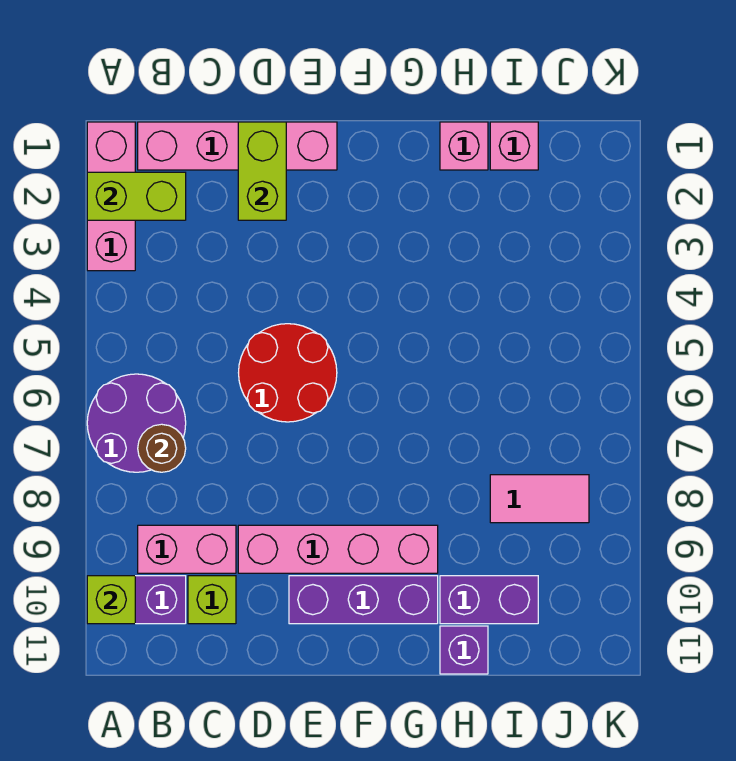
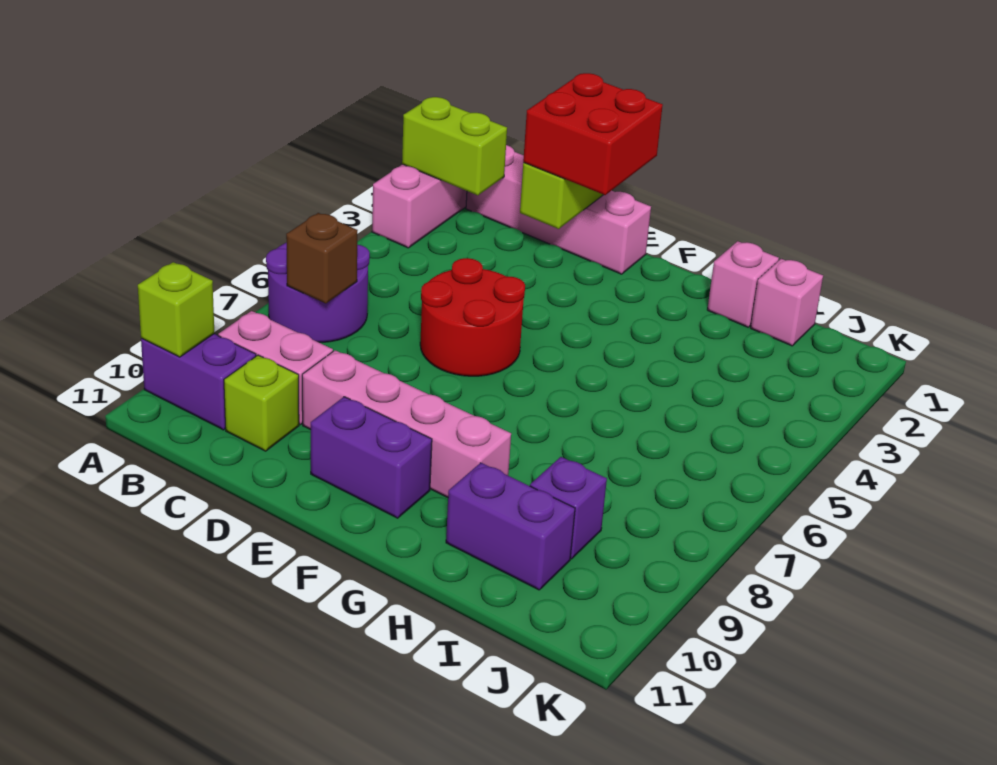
brown 1x1 round brick [138,424,186,472] -> brown 1x1 brick [286,213,358,304]
none -> red 2x2 brick [523,73,663,195]
purple 1x3 brick [289,576,438,624] -> purple 1x2 brick [311,397,432,518]
purple 1x1 brick [440,626,488,674] -> purple 1x1 brick moved to [530,457,607,559]
pink 1x2 tile [490,475,589,523] -> none

